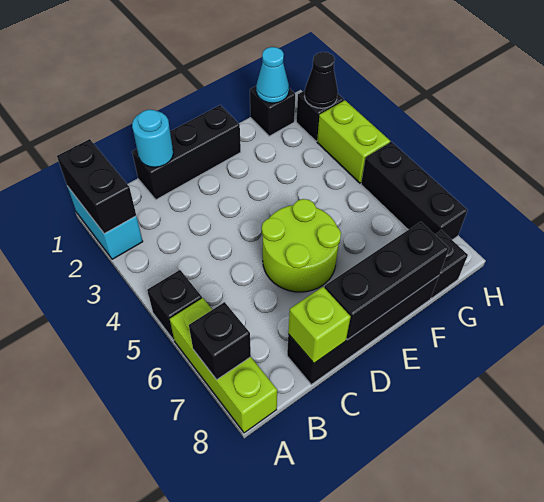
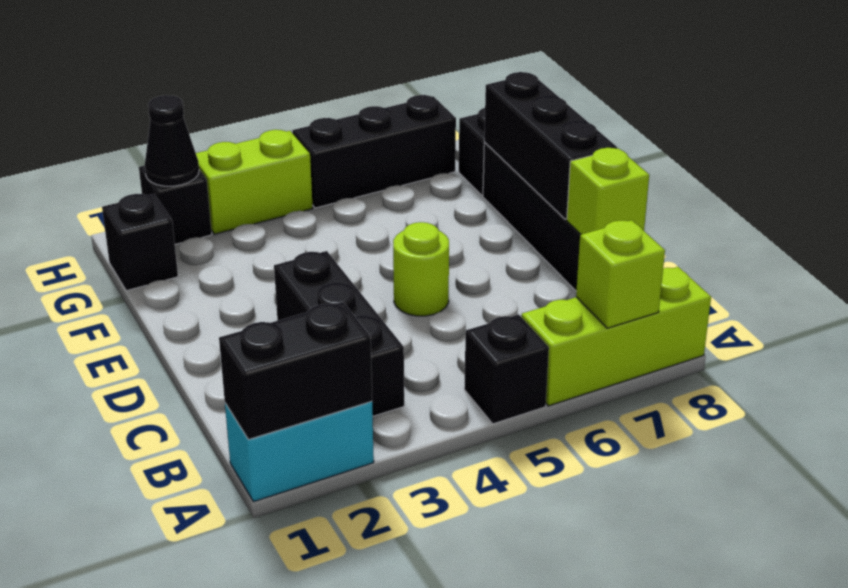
black 1x1 brick [189,302,251,380] -> lime 1x1 brick [576,220,665,328]
black 1x3 brick [132,105,241,200] -> black 1x3 brick moved to [274,251,404,416]
cyan 1x1 round brick [132,110,173,167] -> none
lime 2x2 round brick [262,199,341,292] -> lime 1x1 round brick [393,222,449,316]
cyan 1x1 cone [256,47,289,103] -> none

